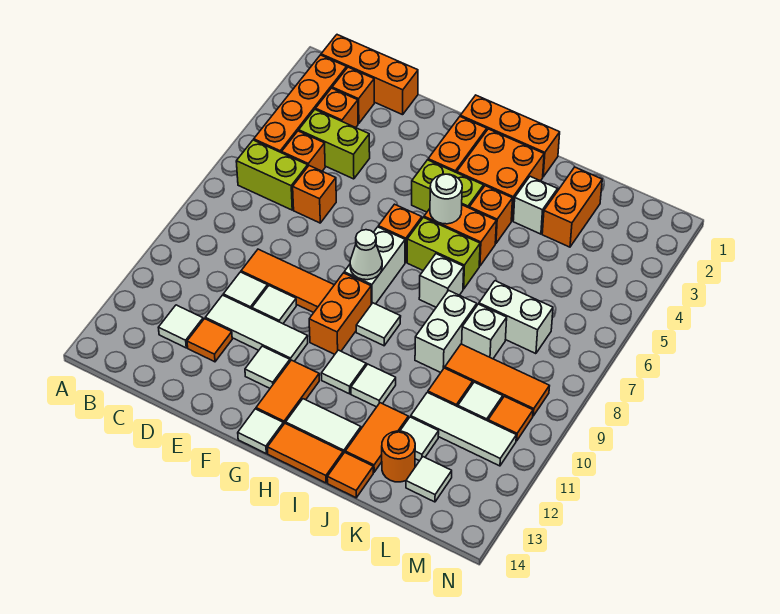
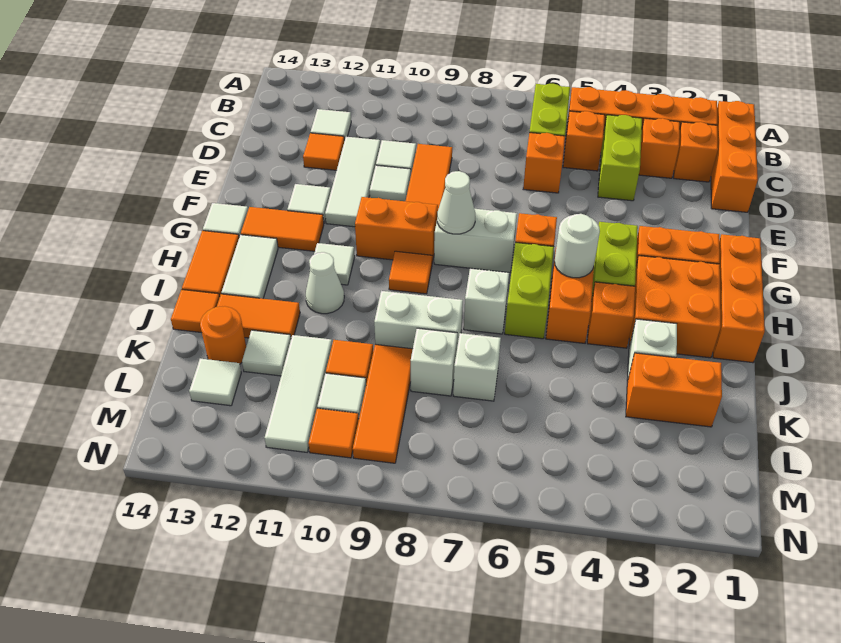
white 1x1 tile [356,303,401,346] -> orange 1x1 tile [389,251,432,294]
white 1x1 tile [351,364,396,407] -> white 1x1 cone [306,252,344,314]
white 1x2 brick [479,281,553,354] -> white 1x1 brick [453,333,501,401]

